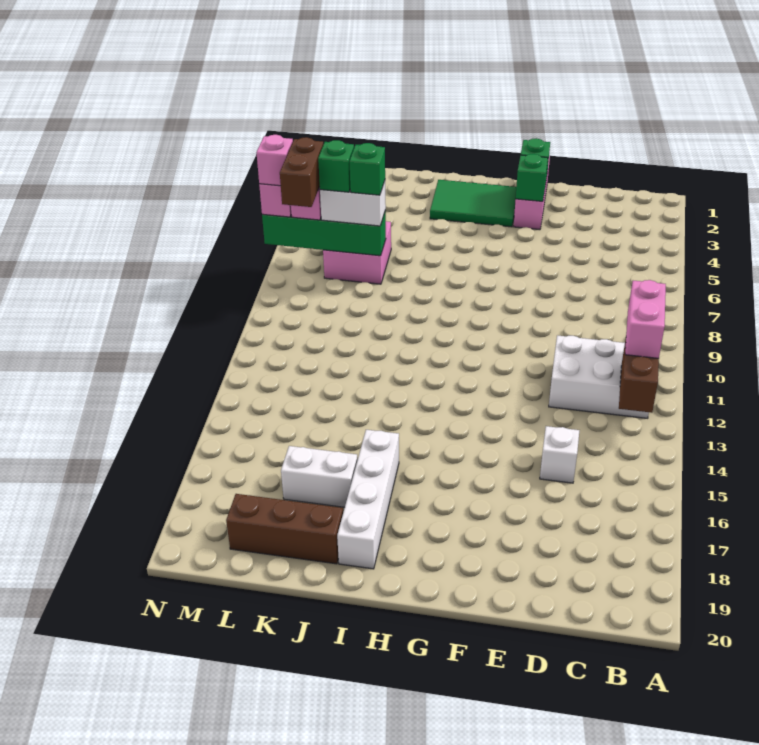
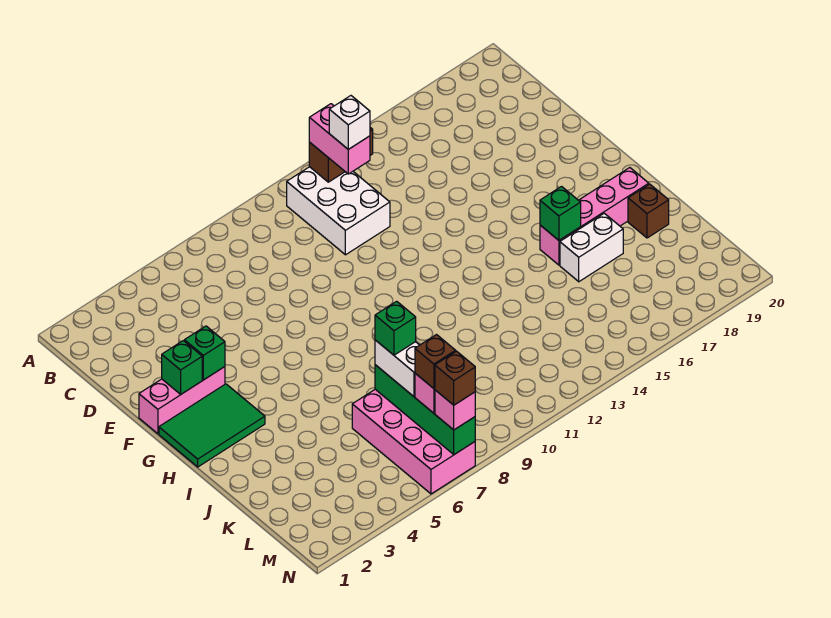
pink 1x2 brick [625,280,666,358] -> pink 1x2 brick turned to [309,104,370,174]
white 1x1 brick [540,426,579,483] -> white 1x1 brick moved to [329,96,370,149]
green 2x3 tile [430,180,516,227] -> green 2x3 tile turned to [159,384,265,467]
white 1x4 brick [337,430,399,569] -> pink 1x4 brick [540,168,649,265]
white 1x2 brick [281,446,358,507] -> white 1x2 brick turned to [560,213,623,282]
brown 1x3 brick [226,494,343,564] -> brown 1x1 brick [628,184,669,238]
pink 2x2 brick [323,221,391,284] -> pink 2x4 brick [352,389,475,494]
green 1x1 brick [318,140,354,192] -> green 1x1 brick moved to [540,187,581,240]
brown 1x2 brick [280,137,323,207] -> brown 1x1 brick [415,335,456,388]
pink 1x1 brick [256,135,293,186] -> brown 1x1 brick [435,351,475,405]

